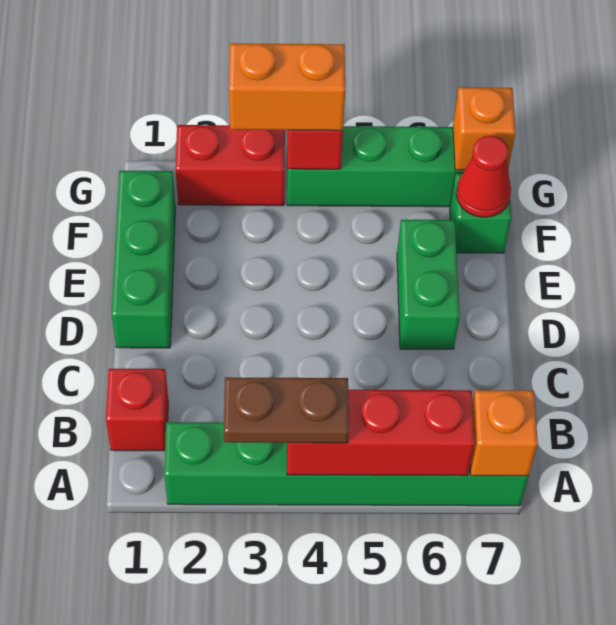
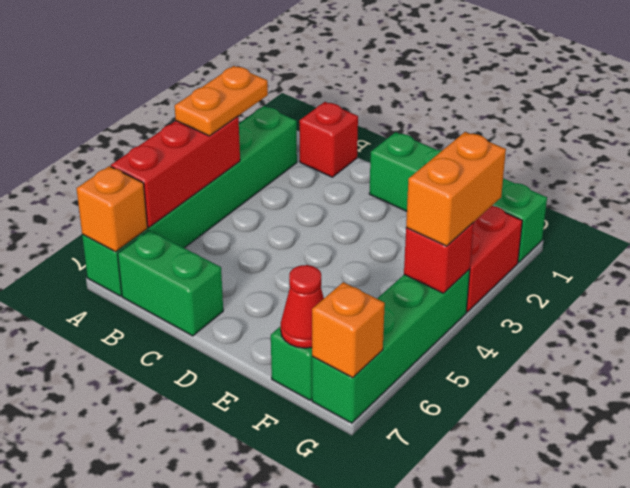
brown 1x2 plate [224,377,349,443] -> orange 1x2 plate [175,66,268,136]
green 1x3 brick [112,171,176,348] -> green 1x4 brick [369,132,547,263]
green 1x2 brick [397,220,460,349] -> green 1x2 brick moved to [118,230,223,336]

